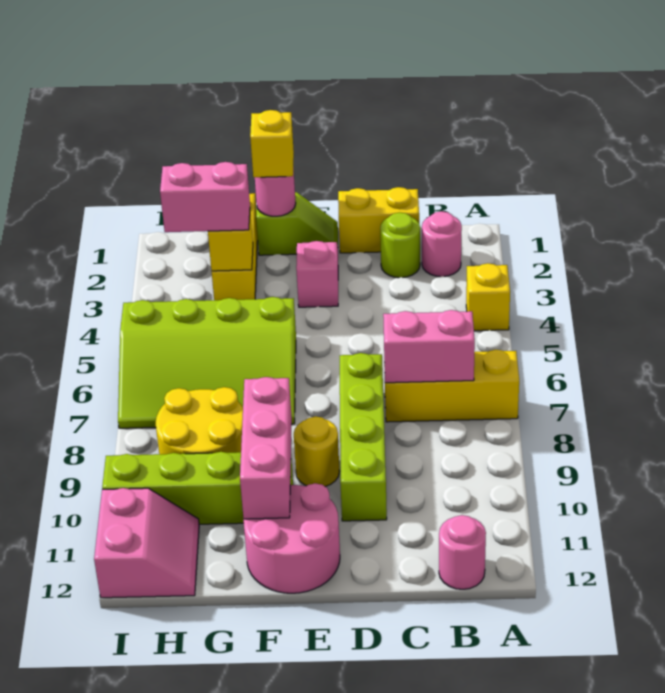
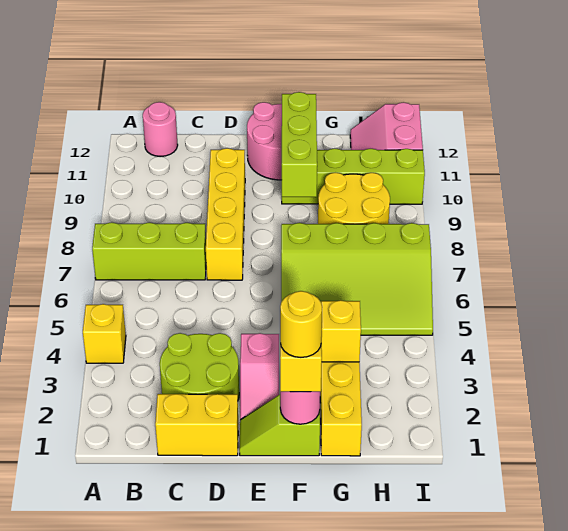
yellow 1x3 brick [384,350,519,422] -> lime 1x3 brick [92,222,206,280]
pink 1x1 round brick [422,211,462,277] -> none
pink 1x2 brick [383,310,475,383] -> none
lime 1x1 round brick [380,212,420,278] -> lime 2x2 round brick [160,333,239,399]
lime 1x4 brick [340,353,387,521] -> yellow 1x4 brick [206,148,245,280]
yellow 1x1 round brick [294,417,339,486] -> yellow 1x1 round brick moved to [280,291,322,357]
lime 3x4 slope [118,297,296,428] -> lime 3x4 slope turned to [281,223,433,335]
pink 1x3 brick [240,377,292,519] -> lime 1x3 brick [282,92,317,197]
pink 1x2 brick [160,162,250,232] -> none

